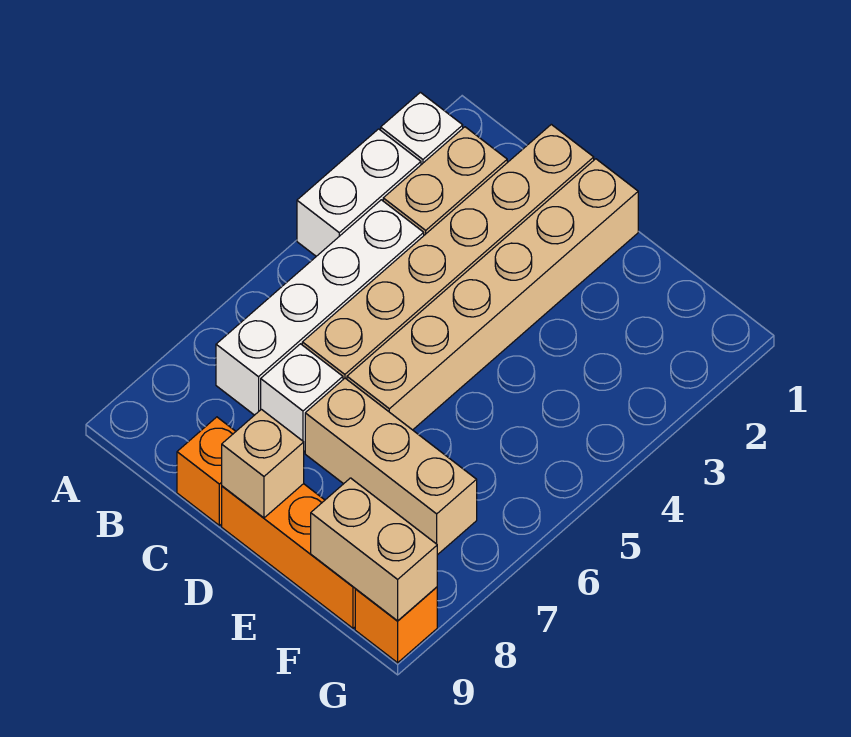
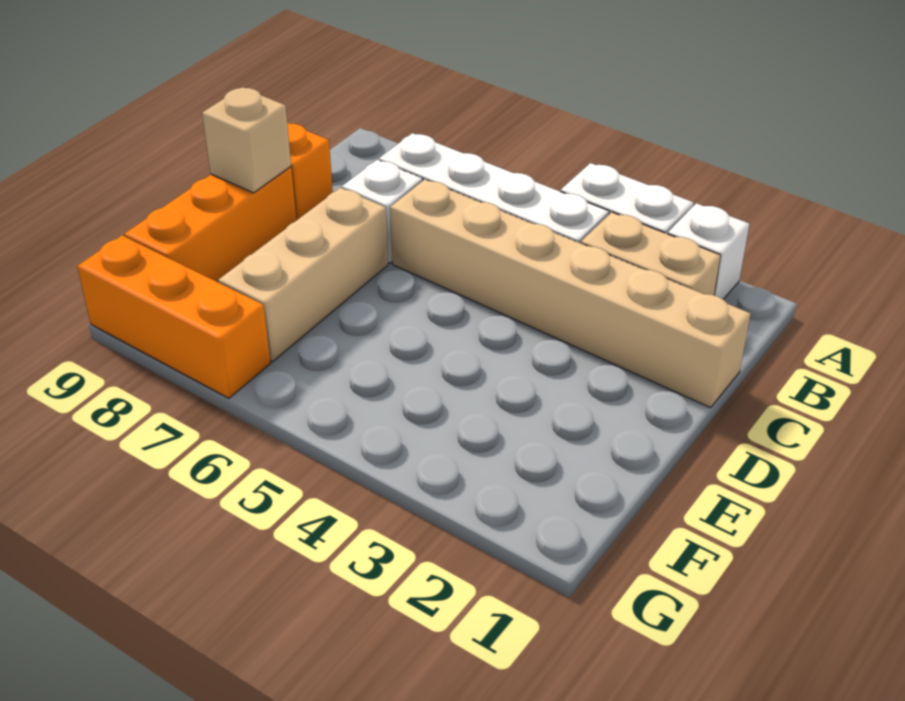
tan 1x6 brick [347,159,638,430] -> none
tan 1x2 brick [311,478,437,621] -> none
orange 1x1 brick [355,587,437,663] -> orange 1x3 brick [77,235,271,398]

